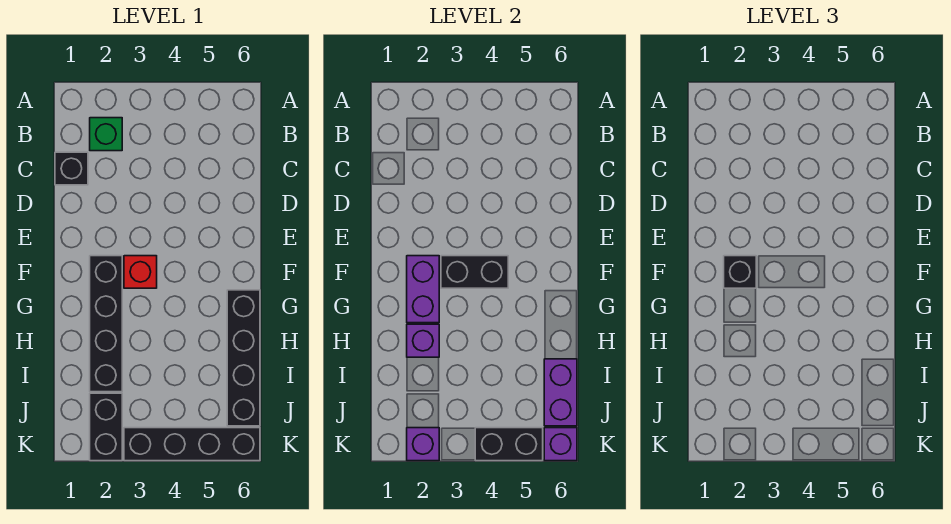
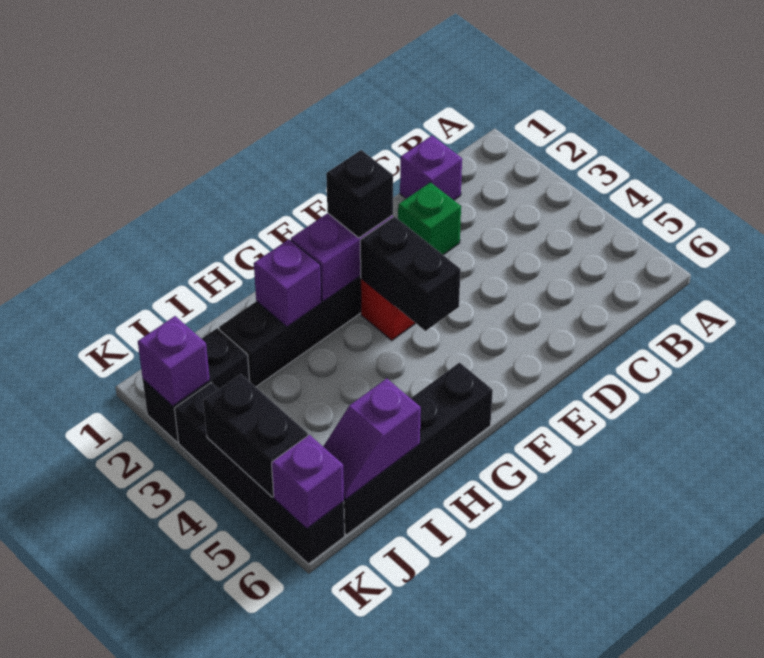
green 1x1 brick [90,118,122,151] -> green 1x1 brick moved to [398,182,461,255]
black 1x1 brick [55,152,88,185] -> purple 1x1 brick [400,136,462,200]
purple 1x2 brick [544,359,577,426] -> purple 1x2 slope [323,378,421,499]

